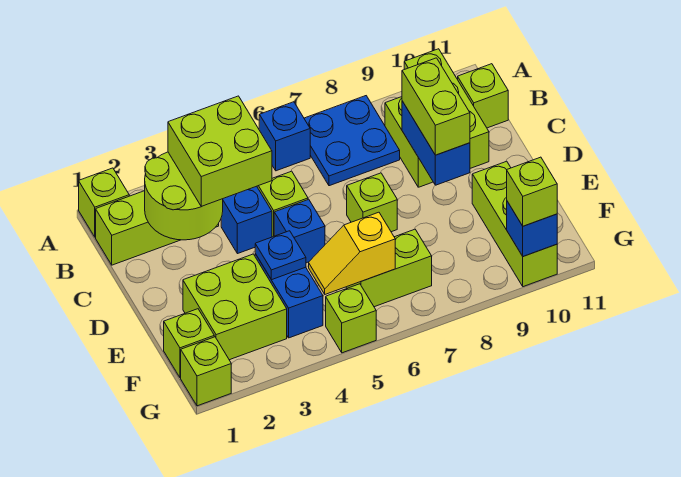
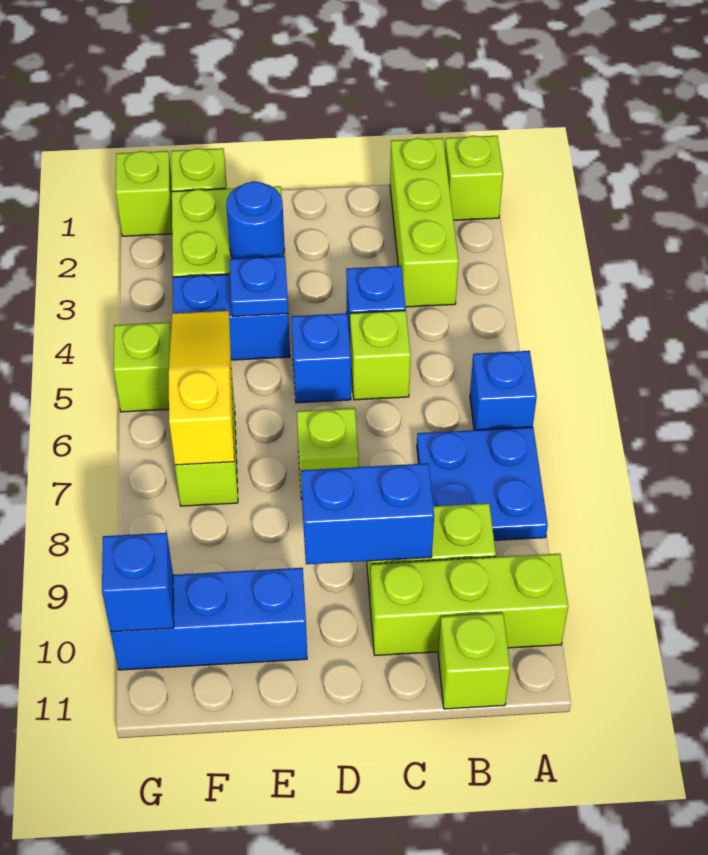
lime 2x2 round brick [145,152,223,240] -> none
lime 2x2 brick [168,96,272,206] -> none
lime 1x2 brick [402,58,470,155] -> none
none -> blue 1x1 round brick [226,181,285,259]
lime 1x3 brick [472,161,557,287] -> blue 1x3 brick [111,568,307,670]
yellow 1x2 slope [309,212,395,294] -> yellow 1x3 slope [169,311,234,465]
lime 1x1 brick [507,157,557,226] -> none

